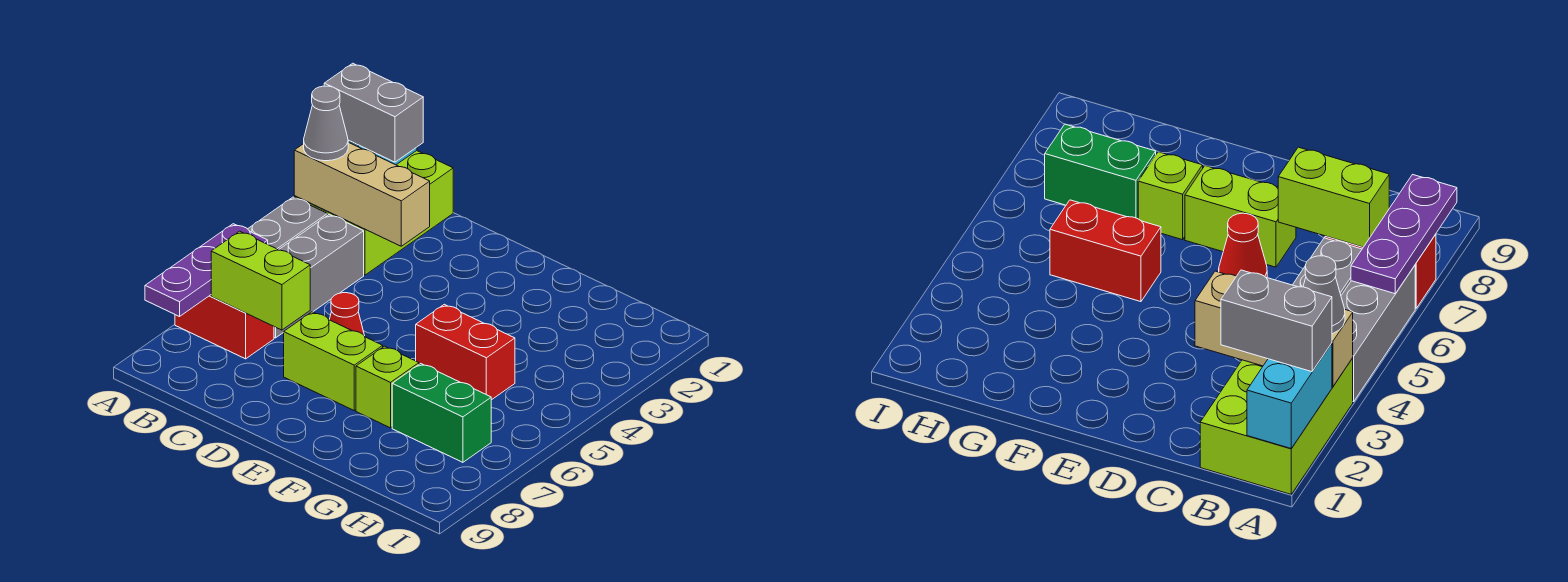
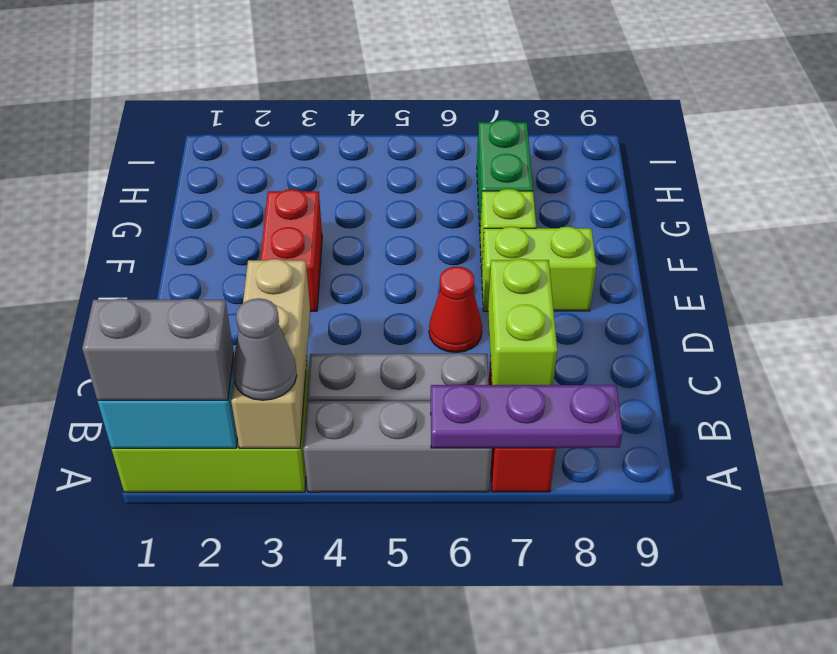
grey 1x2 brick [324,63,423,162] -> grey 1x2 brick turned to [82,299,234,400]
lime 1x2 brick [284,312,383,410] -> lime 1x2 brick turned to [482,227,596,311]
red 1x2 brick [416,304,515,400] -> red 1x2 brick moved to [260,189,322,311]

